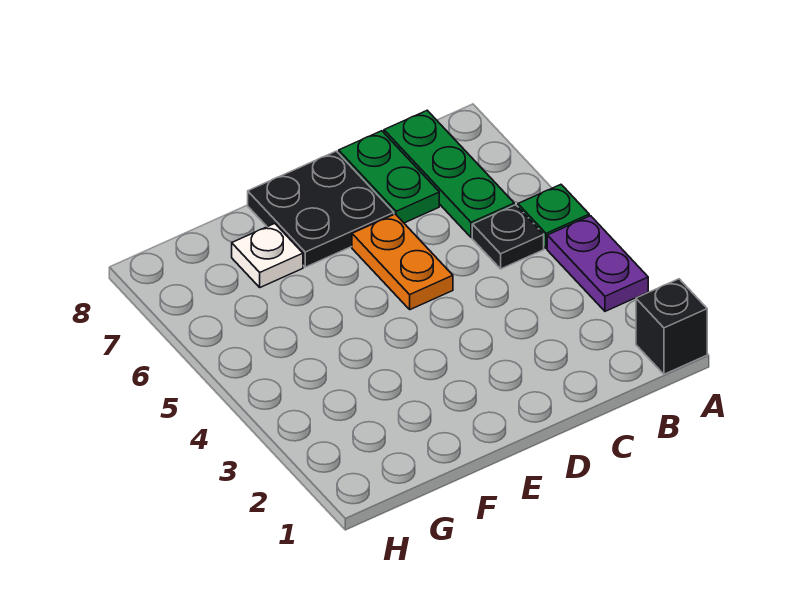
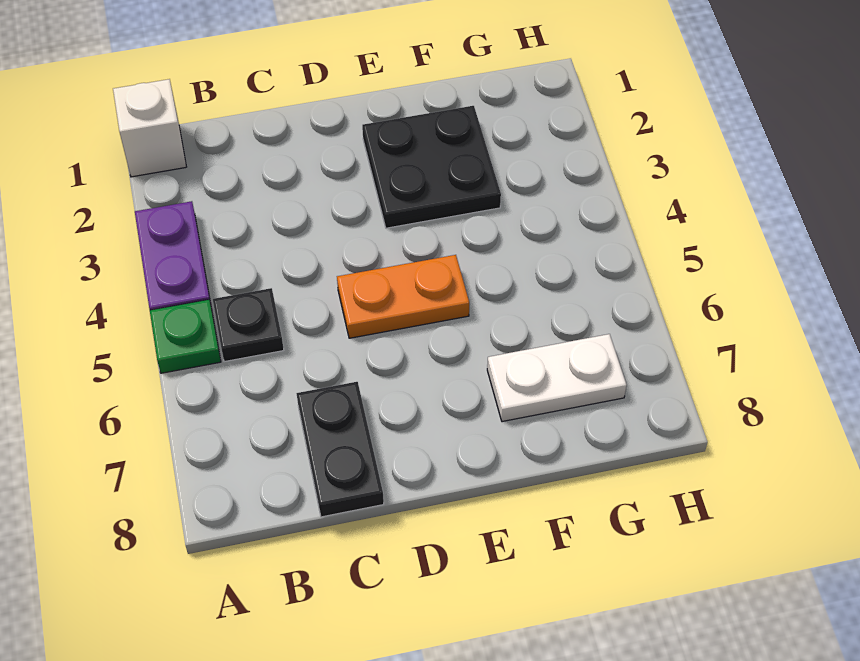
black 1x1 brick [636,279,707,374] -> white 1x1 brick [113,79,186,177]
green 1x3 plate [384,110,514,238] -> none
green 1x2 plate [339,131,439,223] -> black 1x2 plate [296,382,384,517]
orange 1x2 plate [352,214,453,310] -> orange 1x2 plate turned to [337,255,469,338]
black 2x2 plate [248,151,394,267] -> black 2x2 plate moved to [362,106,501,228]
white 1x1 plate [232,223,303,287] -> white 1x2 plate [487,334,627,422]

